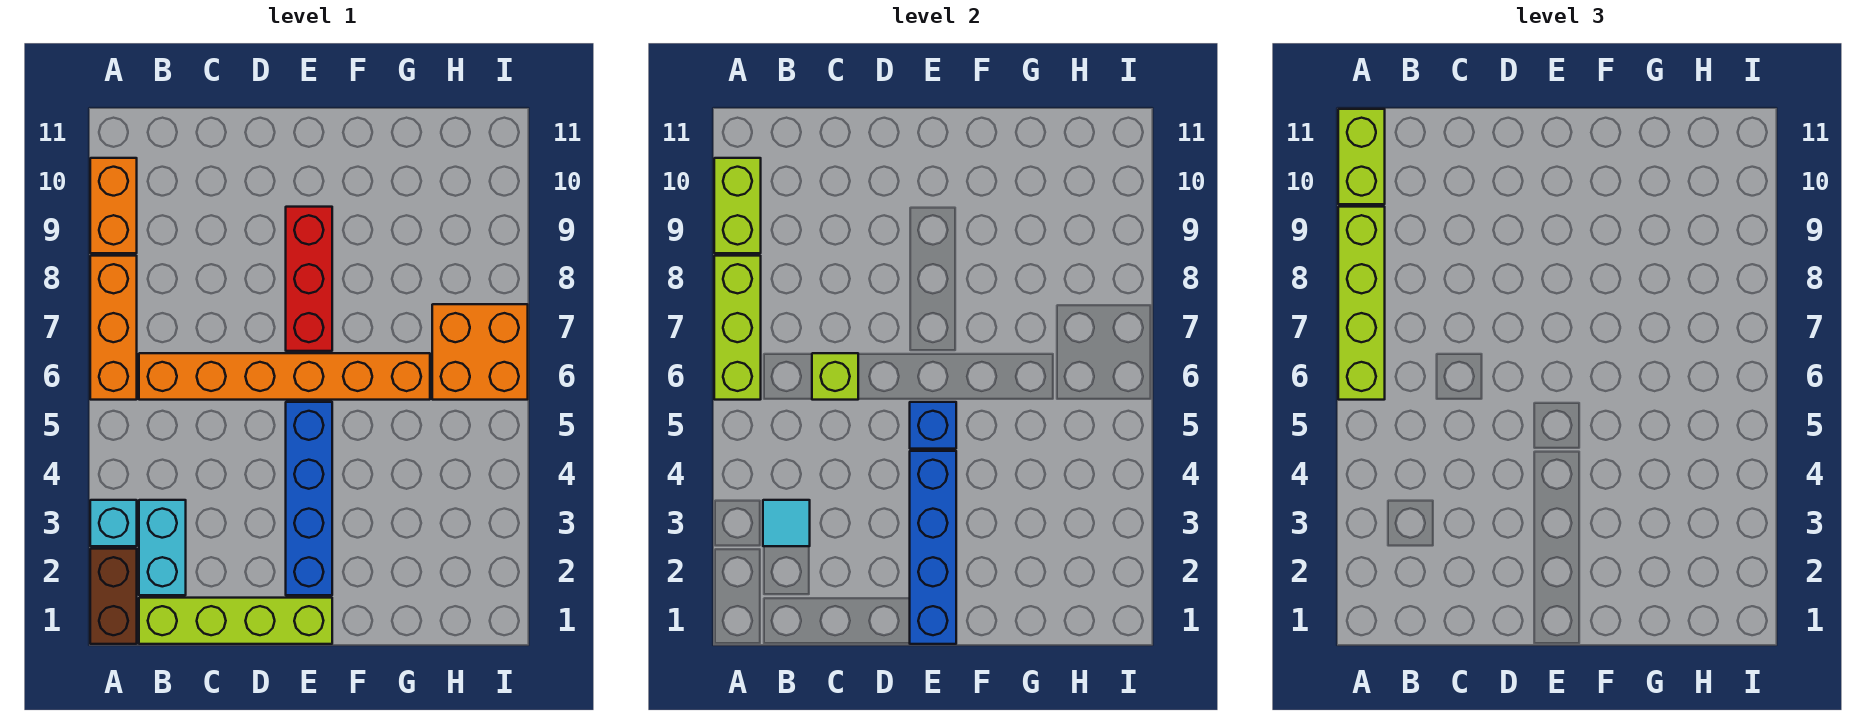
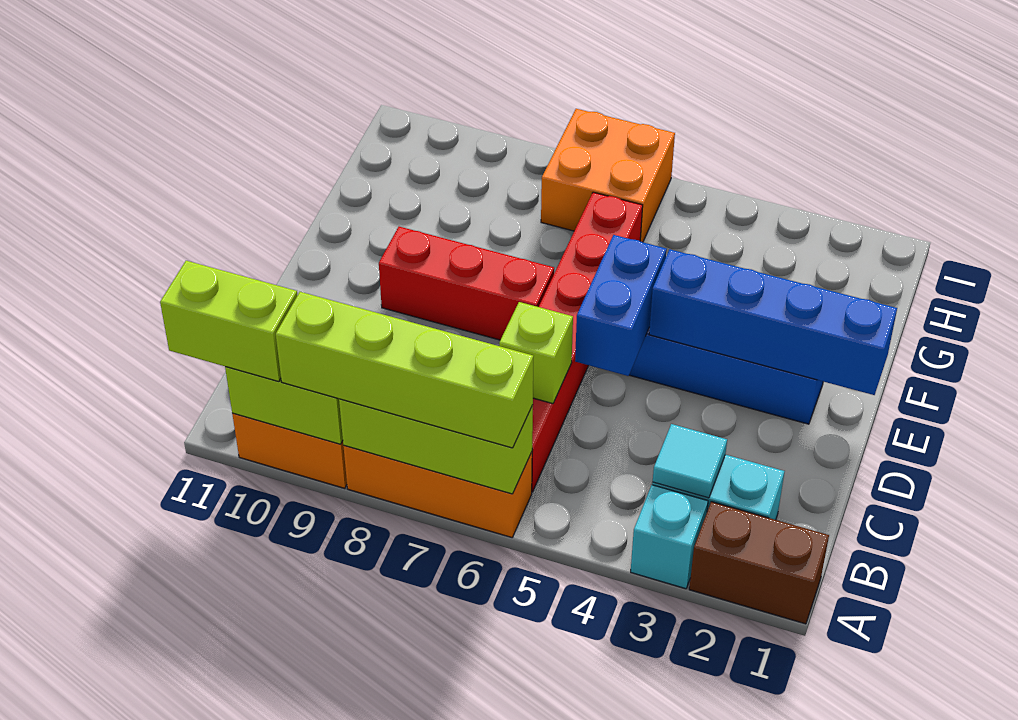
lime 1x4 brick [139,598,332,644] -> none
orange 1x6 brick [139,353,430,400] -> red 1x6 brick [532,192,643,492]
blue 1x1 brick [910,402,956,449] -> blue 1x2 brick [575,235,667,376]

